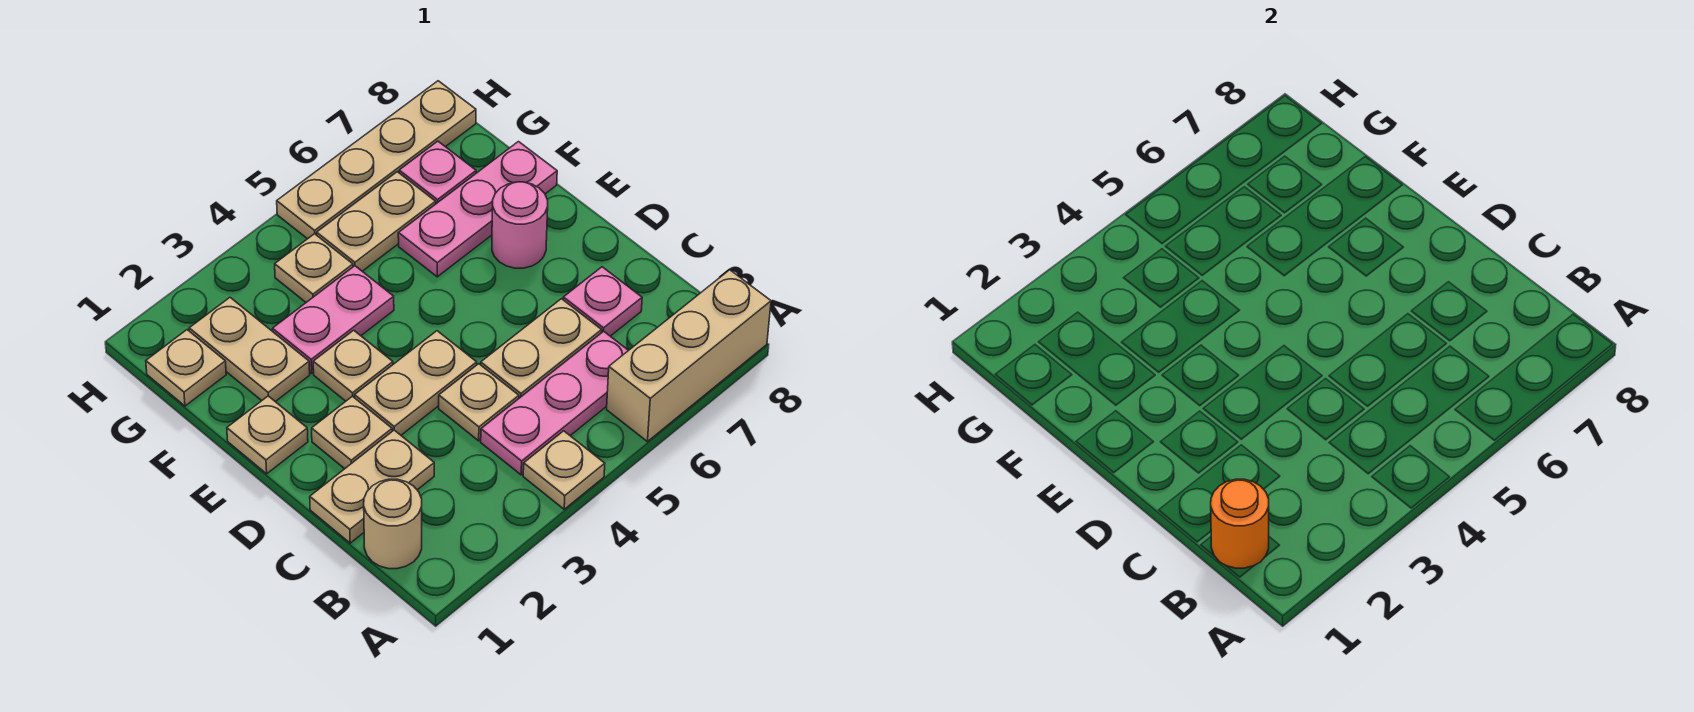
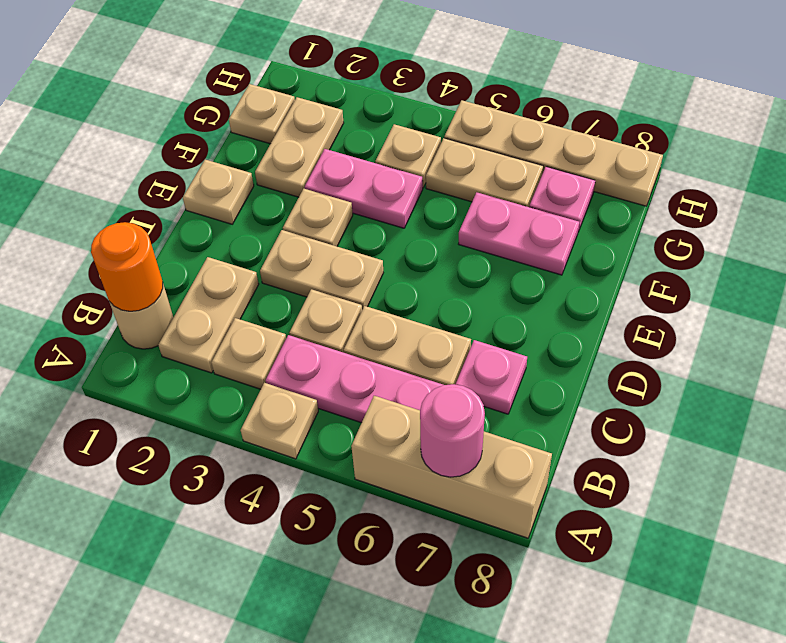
tan 1x2 plate [310,430,434,543] -> tan 1x2 plate turned to [158,257,259,373]
tan 1x1 plate [312,396,392,469] -> tan 1x1 plate moved to [211,318,286,389]
pink 1x1 round brick [492,182,548,268] -> pink 1x1 round brick moved to [420,384,485,477]
pink 1x3 plate [398,142,557,277] -> pink 1x2 plate [459,192,579,275]

